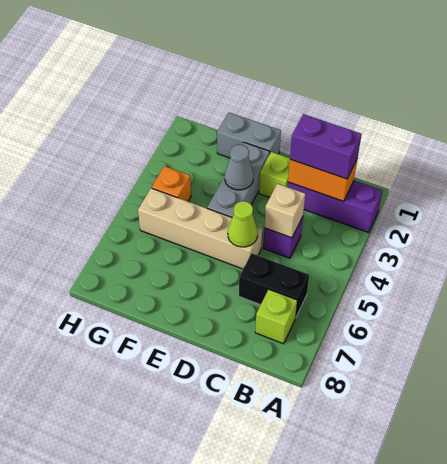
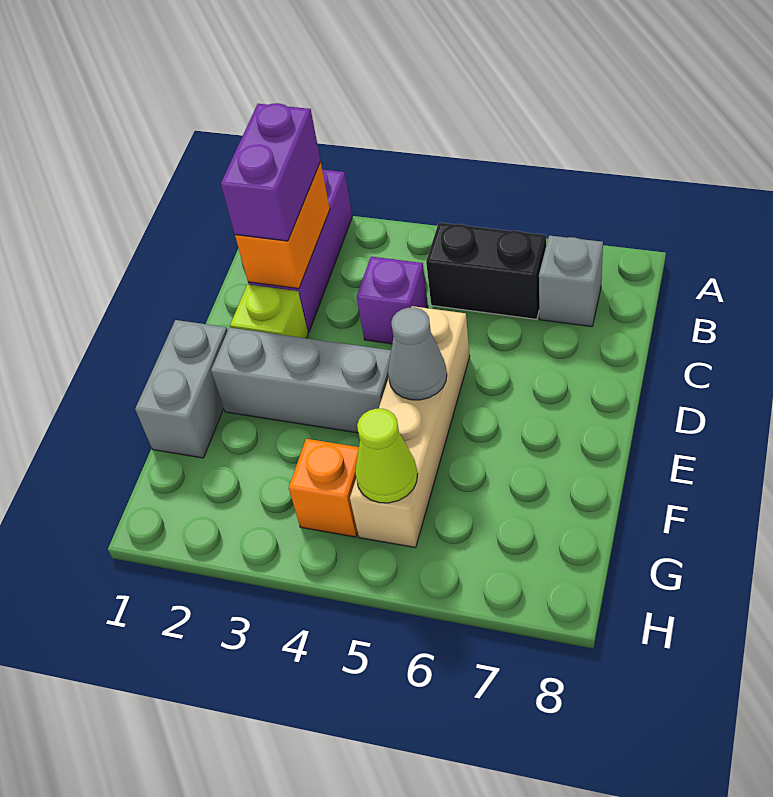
black 1x2 brick [239,253,309,318] -> black 1x2 brick turned to [426,223,546,319]
lime 1x1 brick [255,290,297,344] -> grey 1x1 brick [539,235,603,327]
tan 1x1 brick [264,184,305,238] -> none
lime 1x1 cone [228,201,258,247] -> lime 1x1 cone moved to [355,409,417,503]
grey 1x1 cone [225,145,254,190] -> grey 1x1 cone moved to [388,307,447,400]

